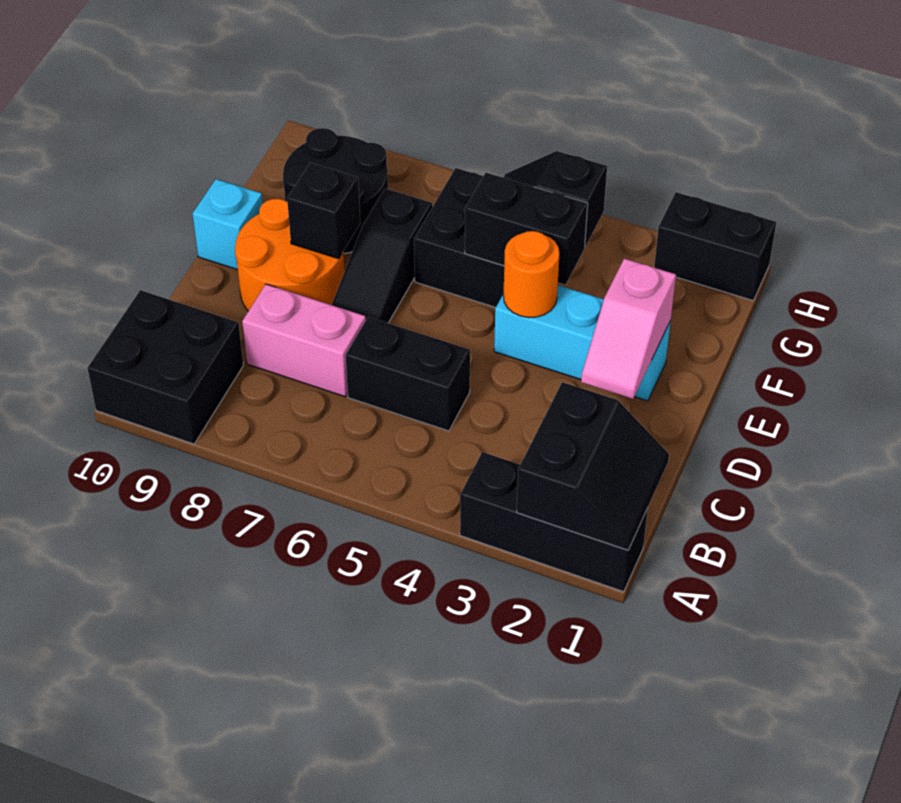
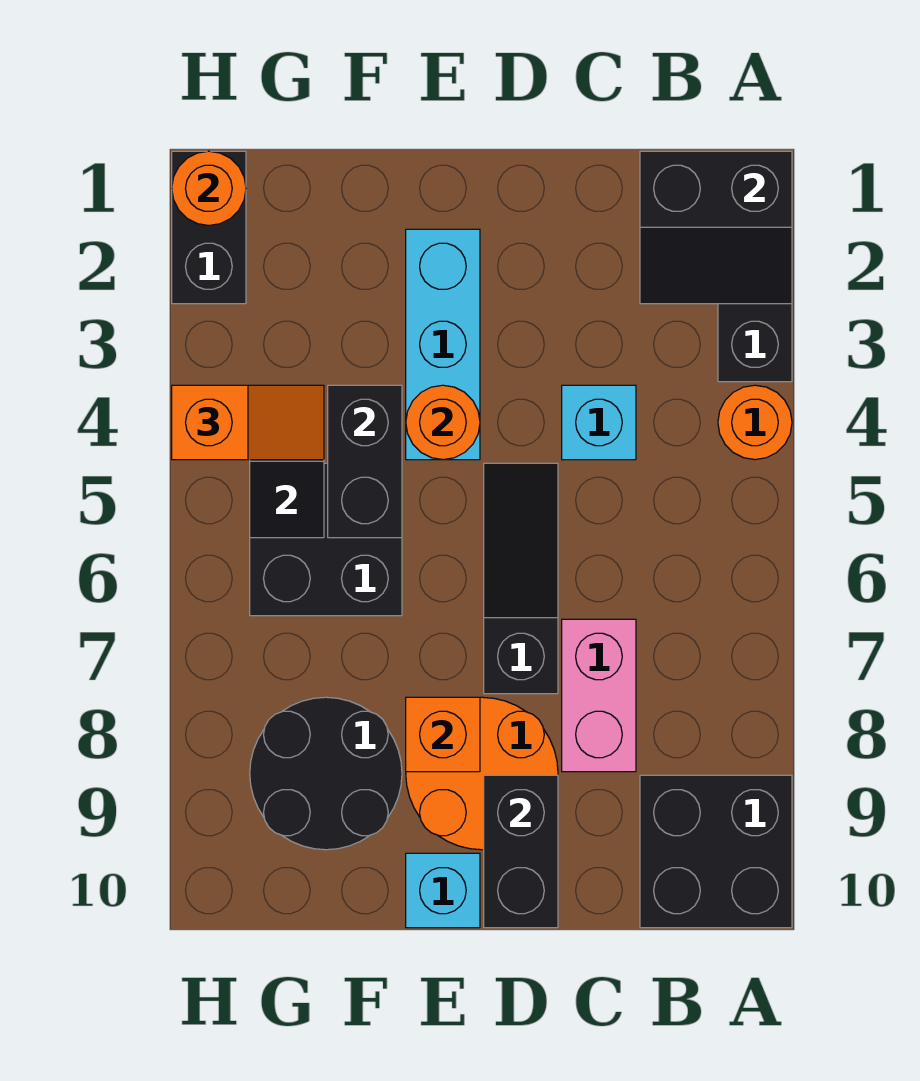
black 2x2 slope [517,382,669,550] -> black 2x2 slope turned to [640,151,792,304]
none -> orange 1x1 round brick [718,385,792,460]
none -> cyan 1x1 brick [562,385,636,460]
black 1x2 brick [346,317,470,431] -> black 1x2 brick moved to [484,775,558,928]
pink 1x2 slope [581,259,676,399] -> none
black 1x3 slope [332,189,432,323] -> black 1x3 slope turned to [484,463,558,694]
black 1x1 brick [287,163,360,259] -> orange 1x1 brick [406,697,480,772]
none -> orange 1x2 slope [172,385,324,460]
none -> orange 1x1 round brick [172,151,246,225]

